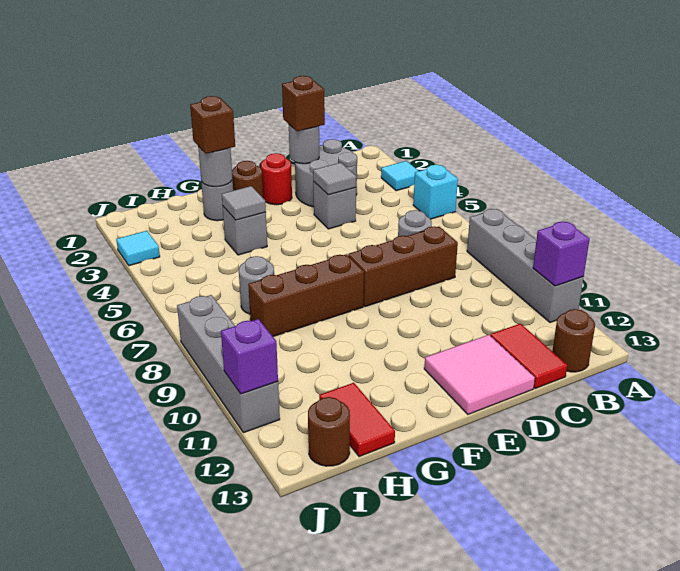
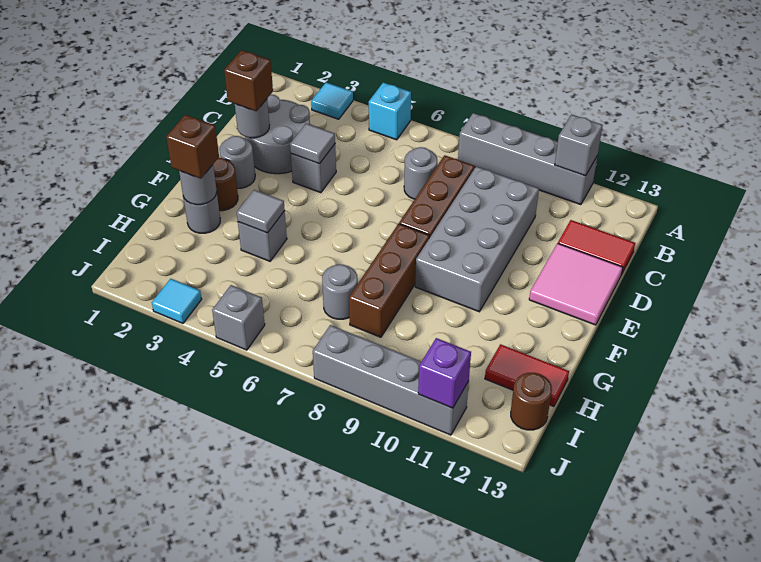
purple 1x1 brick [533,222,590,286] -> grey 1x1 brick [555,114,603,176]
brown 1x1 round brick [552,309,595,372] -> none
none -> grey 2x4 brick [415,166,539,312]
red 1x1 round brick [261,153,292,205] -> grey 1x1 round brick [220,136,255,188]
none -> grey 1x1 brick [212,285,265,350]

